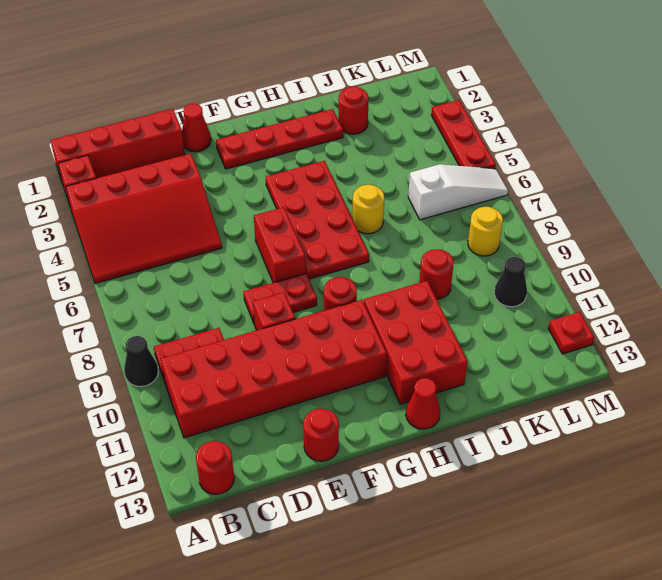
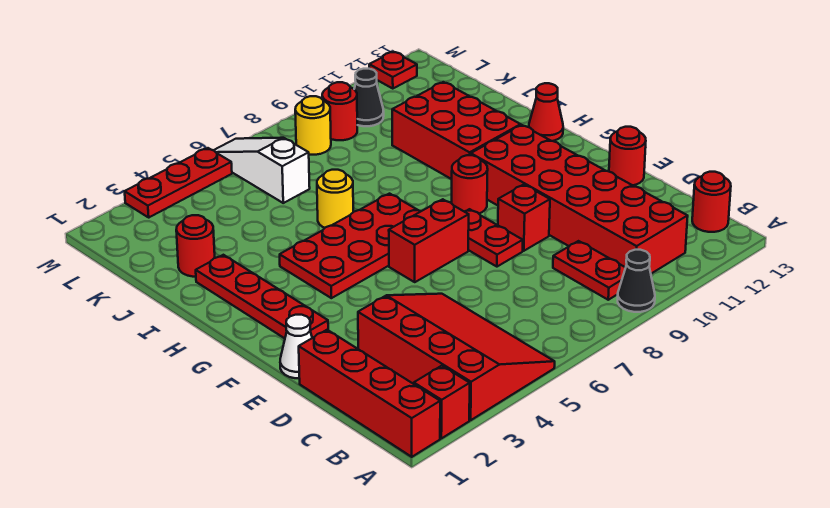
red 1x1 cone [182,104,211,152] -> white 1x1 cone [280,315,312,378]
red 2x3 brick [364,281,468,404] -> red 2x3 brick turned to [392,82,521,179]
red 1x1 round brick [419,249,454,299] -> red 1x1 round brick moved to [322,82,357,140]

